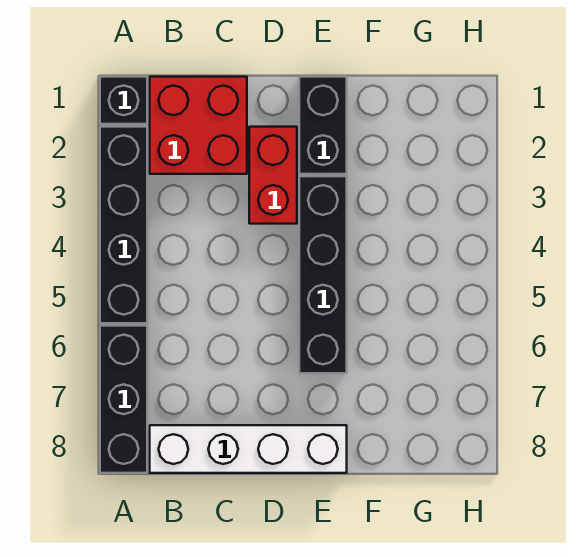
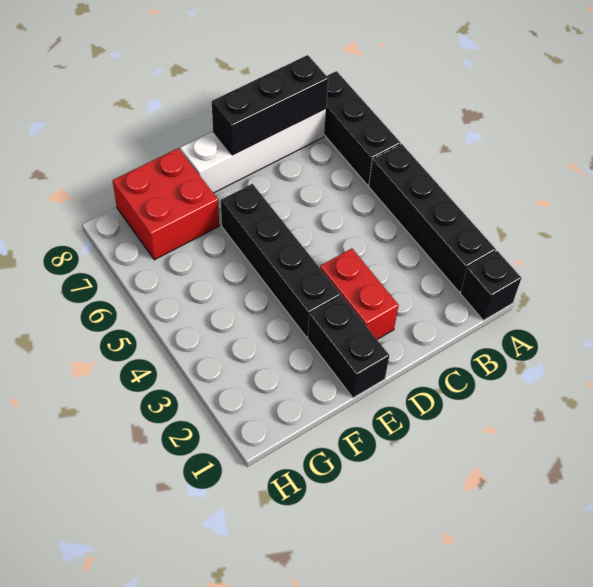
red 2x2 brick [150,77,247,174] -> red 2x2 brick moved to [113,148,219,260]
none -> black 1x3 brick [212,55,328,155]

